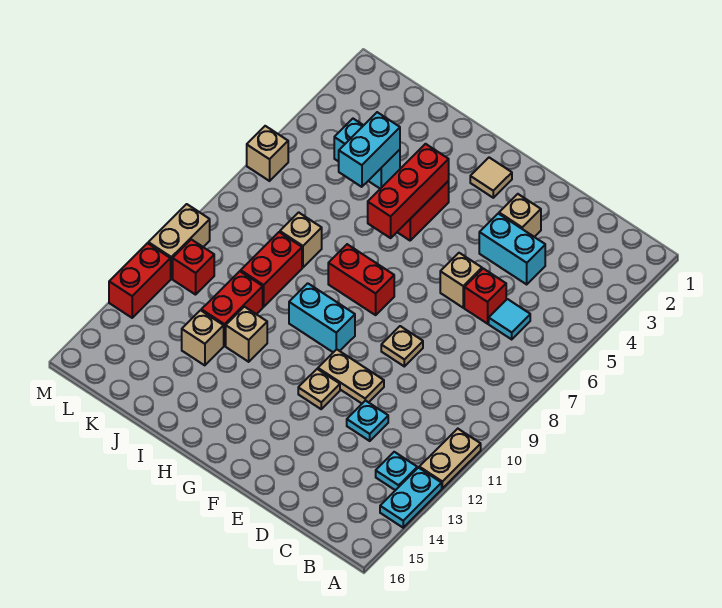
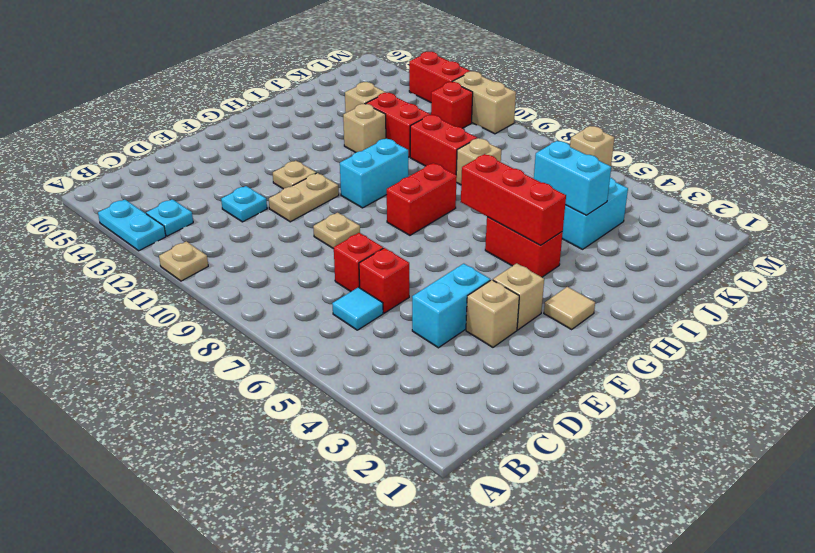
tan 1x2 plate [419,429,481,488] -> tan 1x1 plate [159,241,208,281]
none -> red 1x1 brick [334,233,383,291]
tan 1x1 brick [440,253,482,308] -> tan 1x1 brick moved to [493,263,544,330]

